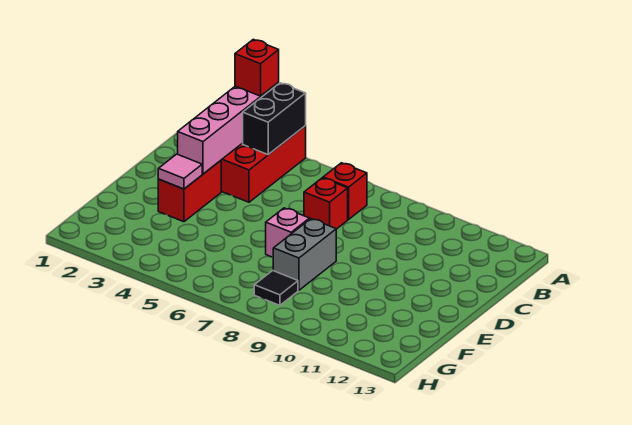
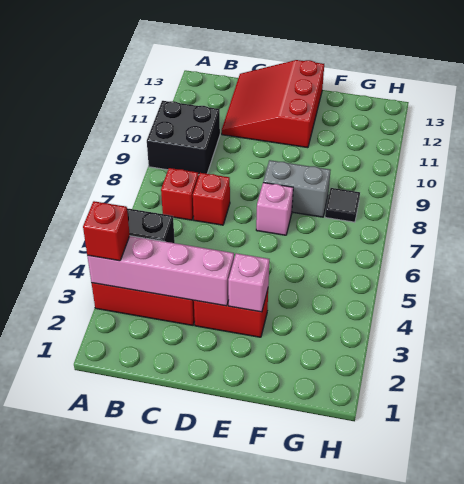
none -> black 2x2 brick [147,101,220,175]
none -> red 3x3 slope [222,60,324,148]
pink 1x1 tile [158,154,202,189] -> pink 1x1 brick [228,253,269,312]

